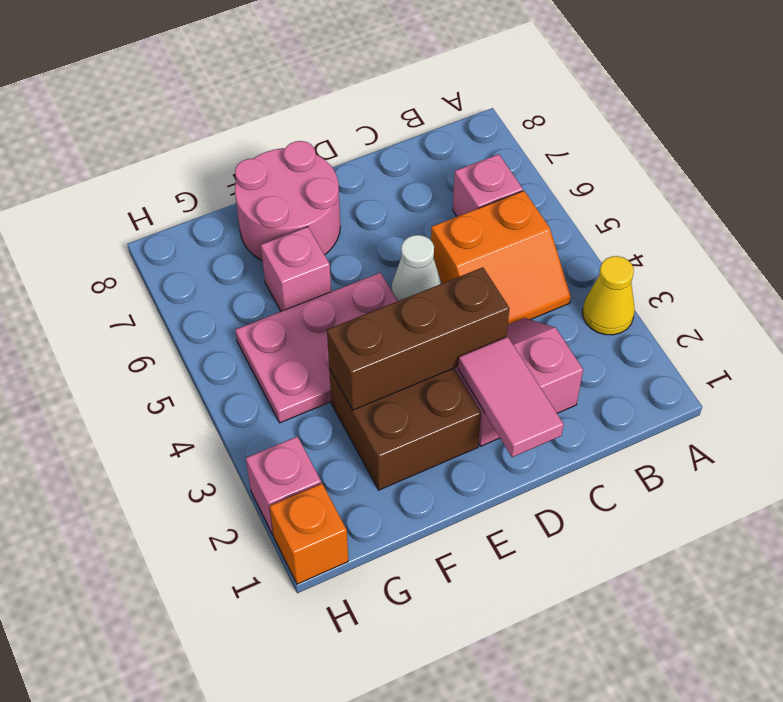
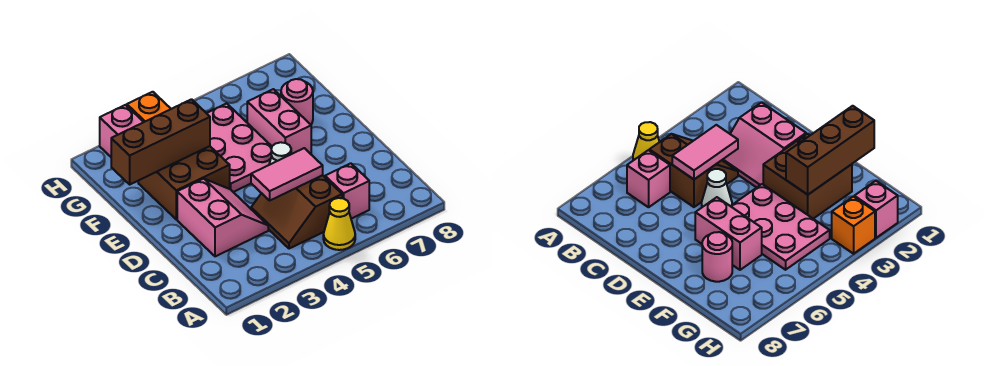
yellow 1x1 cone [583,256,635,335] -> yellow 1x1 cone moved to [323,198,355,250]
orange 2x2 slope [431,191,571,325] -> brown 2x2 slope [251,175,342,249]
pink 1x2 tile [458,337,564,457] -> pink 1x2 tile moved to [251,148,323,200]
brown 1x3 brick [327,267,510,410] -> brown 1x3 brick turned to [111,99,210,184]
pink 2x2 round brick [235,141,340,261] -> pink 1x1 round brick [281,79,313,124]
pink 1x1 brick [261,227,331,311] -> pink 1x2 brick [247,89,311,154]
orange 1x1 brick [270,483,348,584] -> orange 1x1 brick moved to [127,92,171,122]

